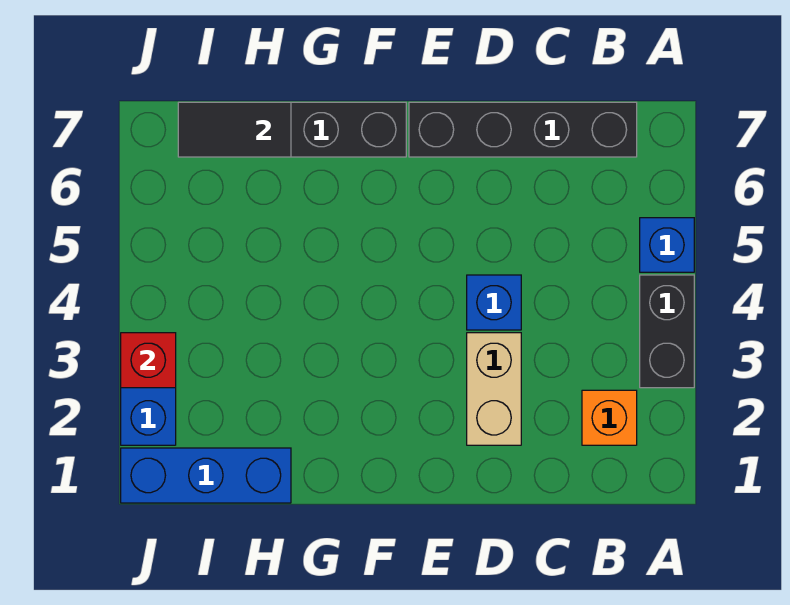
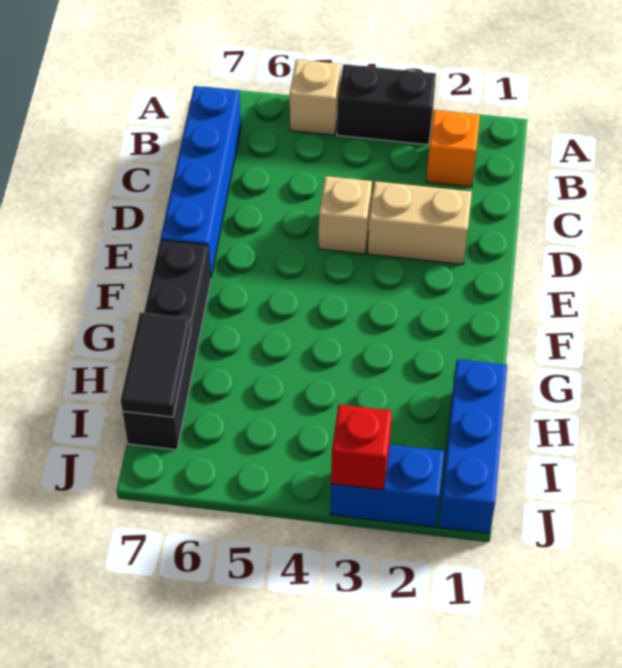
blue 1x1 brick [640,218,694,272] -> tan 1x1 brick [290,59,341,135]
black 1x4 brick [409,102,637,157] -> blue 1x4 brick [161,86,241,277]
blue 1x1 brick [467,275,521,330] -> tan 1x1 brick [319,176,372,254]

